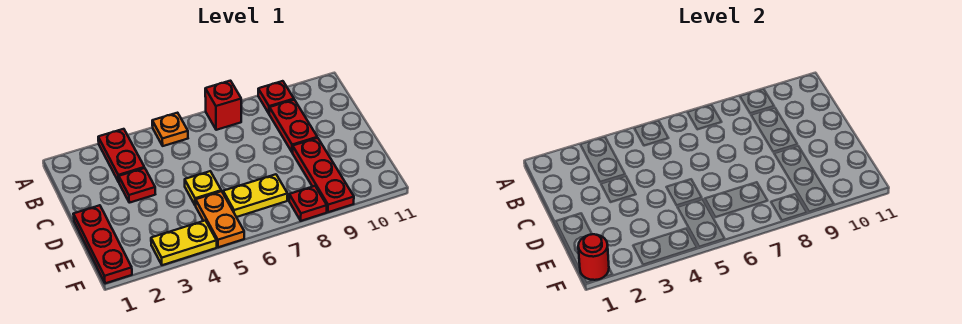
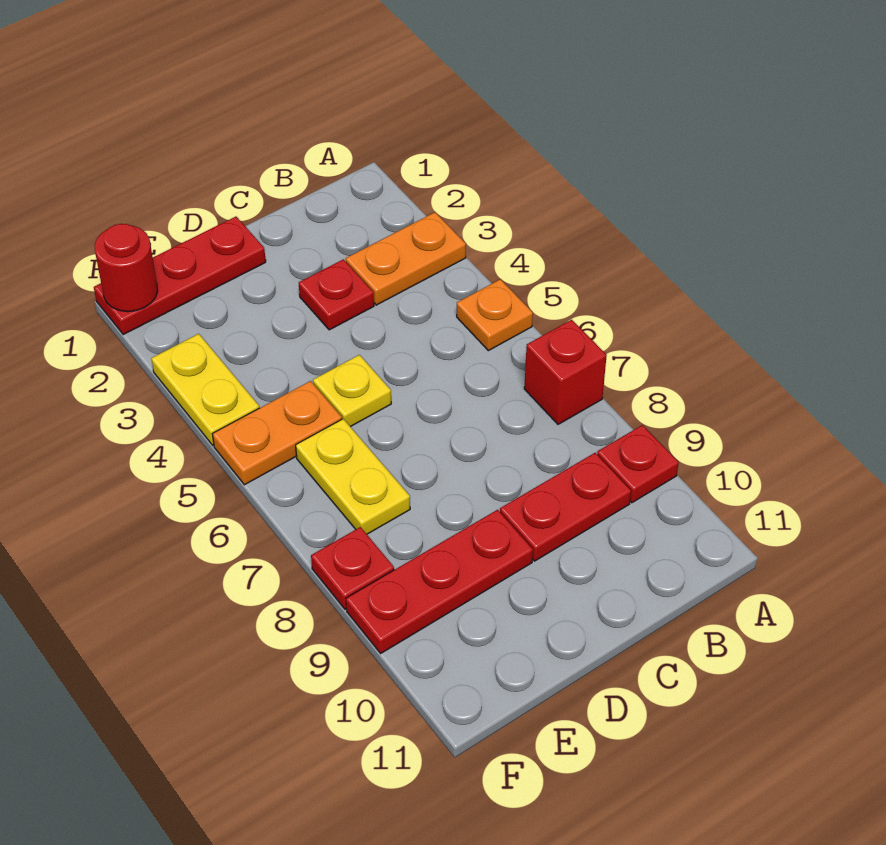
red 1x2 plate [98,129,144,182] -> orange 1x2 plate [346,212,466,305]

